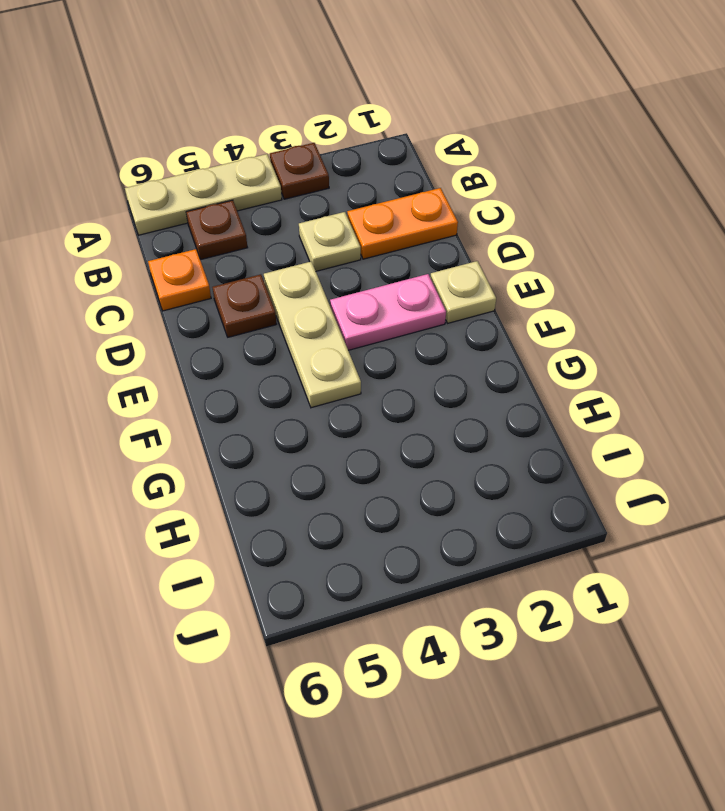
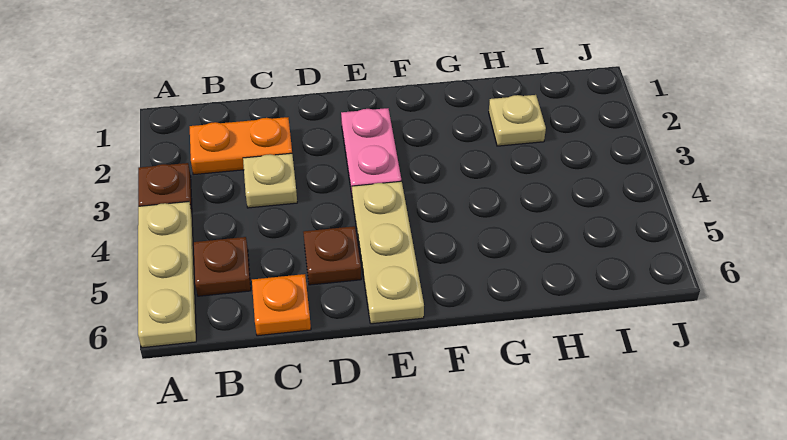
orange 1x2 plate [347,188,458,259] -> orange 1x2 plate turned to [190,117,292,175]
tan 1x3 plate [264,261,361,408] -> tan 1x3 plate turned to [352,181,424,324]
tan 1x1 plate [430,261,496,323] -> tan 1x1 plate moved to [489,95,546,146]

